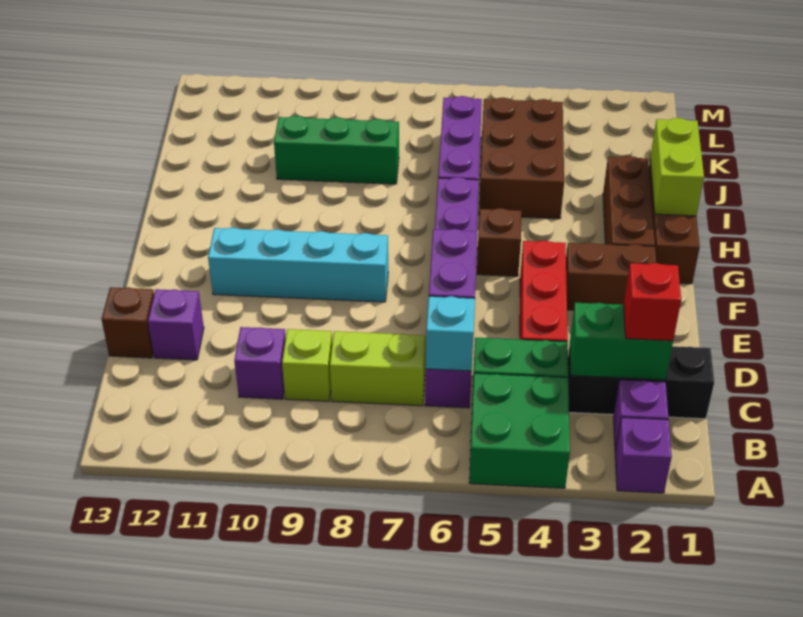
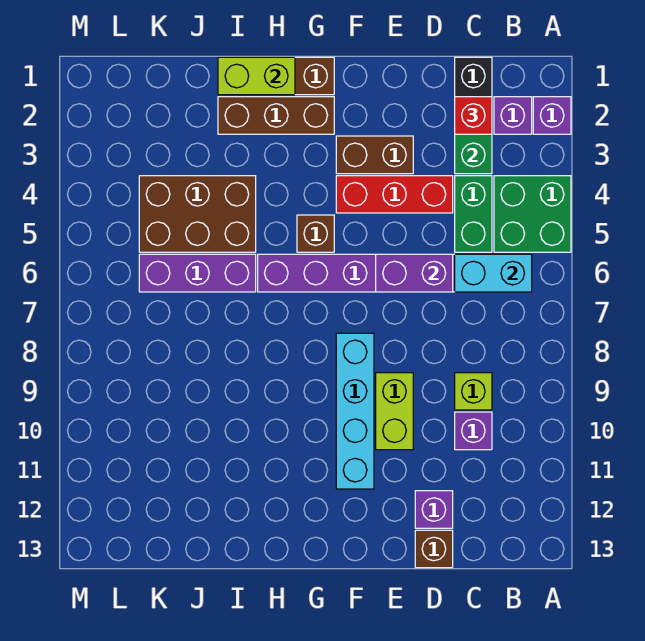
cyan 1x1 brick [426,296,475,371] -> cyan 1x2 brick [455,254,532,292]
lime 1x2 brick [330,331,426,406] -> lime 1x2 brick moved to [376,373,413,450]
brown 1x2 brick [566,242,656,310] -> brown 1x2 brick turned to [336,136,413,174]
green 1x3 brick [274,116,399,184] -> none

